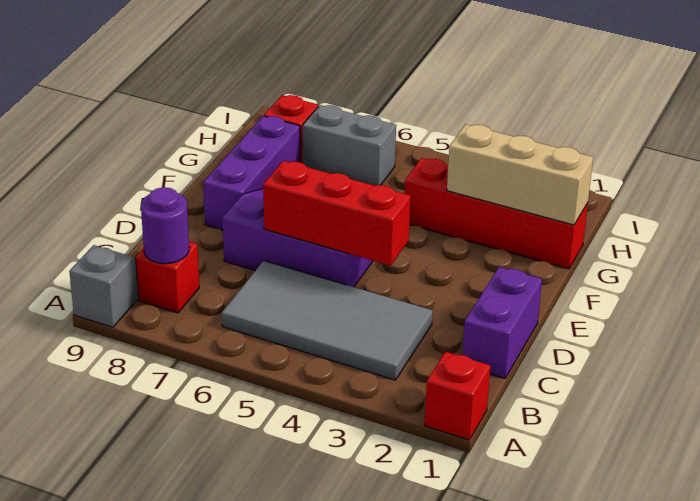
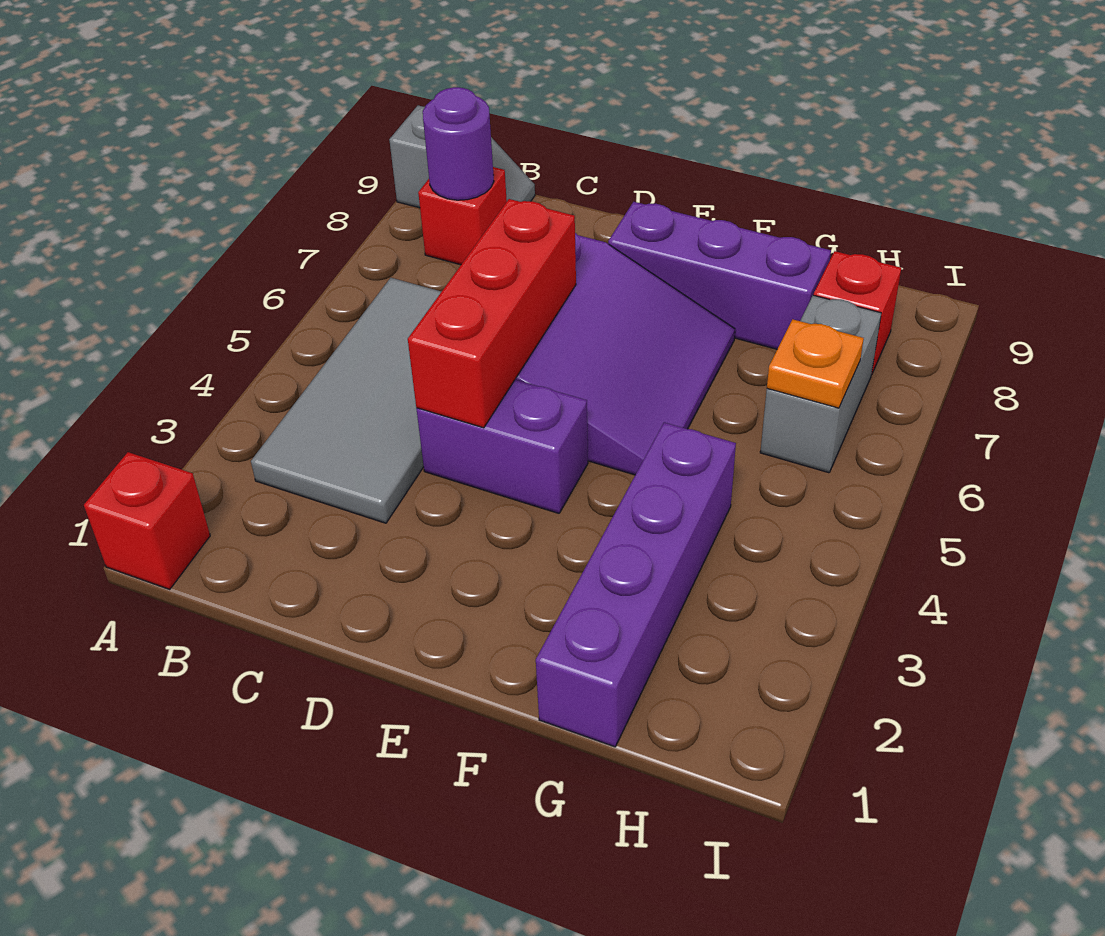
purple 1x2 brick [462,267,542,378] -> purple 1x2 brick moved to [416,380,588,513]
red 1x4 brick [404,158,588,269] -> purple 1x4 brick [536,422,736,747]
tan 1x3 brick [447,124,593,225] -> none
none -> orange 1x1 plate [767,319,864,408]

